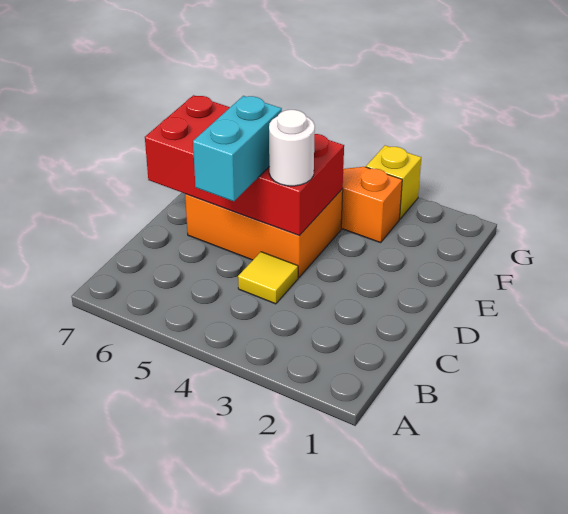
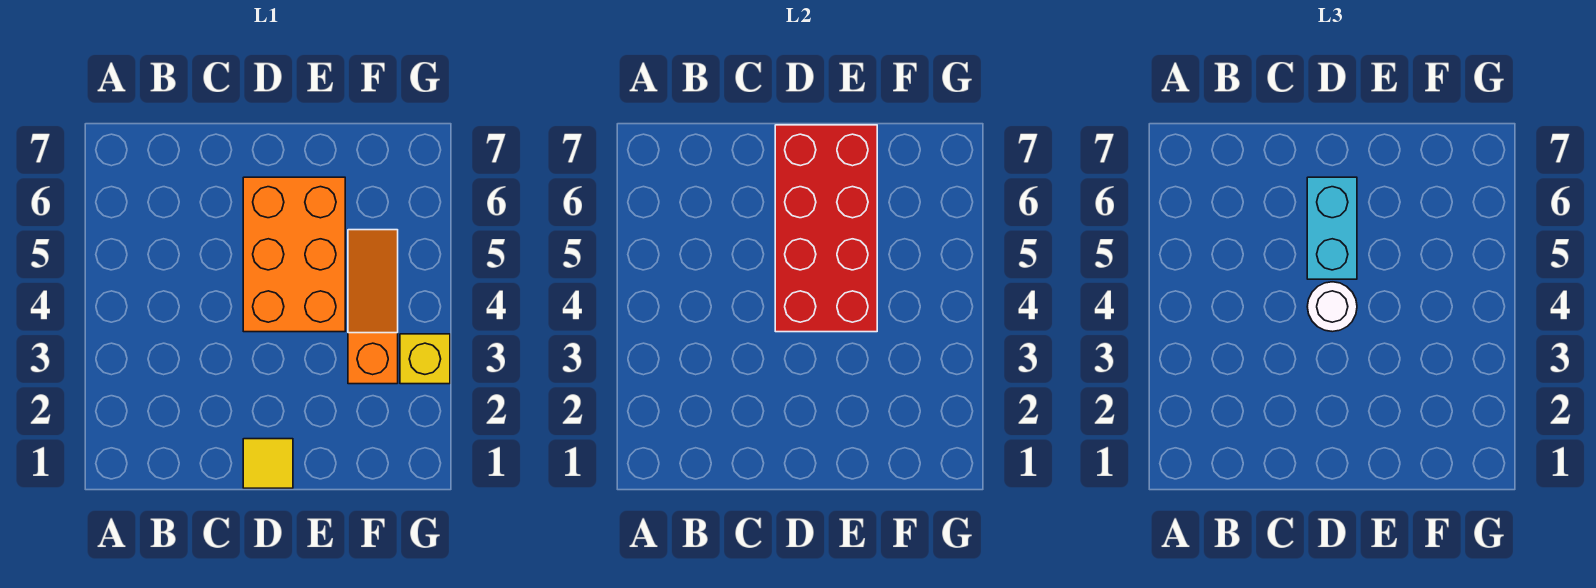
yellow 1x1 tile [238,252,298,304] -> yellow 1x1 tile moved to [243,439,293,488]
cyan 1x2 brick [193,96,282,201] -> cyan 1x2 brick turned to [1307,177,1357,279]

